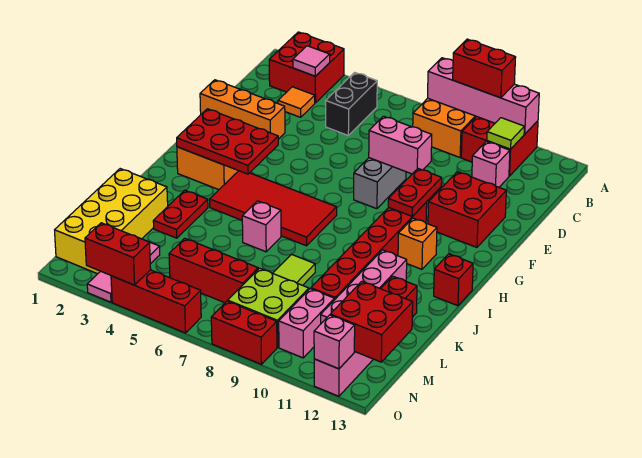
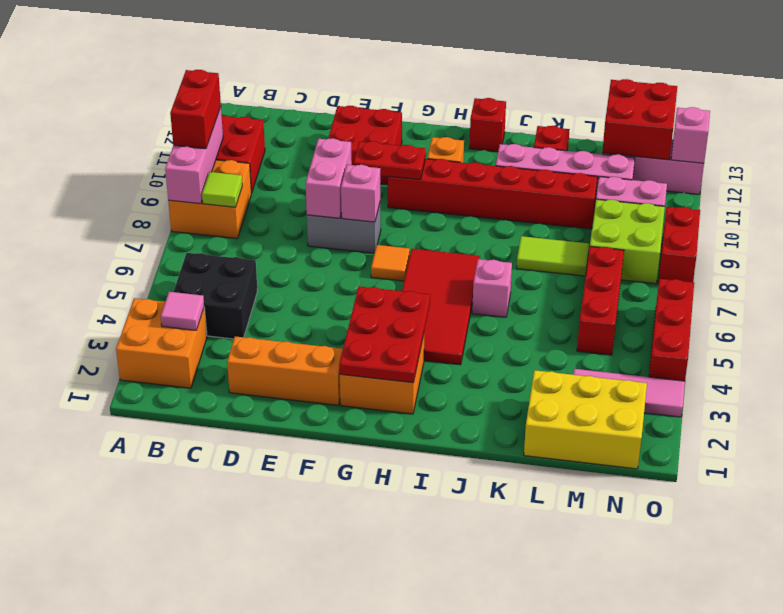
red 2x2 brick [269,32,344,103] -> orange 2x2 brick [116,298,207,388]
pink 1x4 brick [428,58,539,134] -> pink 1x3 brick [165,107,223,204]
black 1x2 brick [326,72,377,135] -> black 2x2 brick [174,253,257,339]
lime 1x1 tile [487,118,524,149] -> lime 1x1 tile moved to [202,172,242,207]
orange 1x1 tile [278,87,315,117] -> orange 1x1 tile moved to [371,245,410,281]
pink 1x1 brick [472,142,510,187] -> pink 1x1 brick moved to [341,165,380,222]
orange 1x3 brick [200,80,285,139] -> orange 1x3 brick turned to [227,336,343,405]
red 1x2 plate [153,190,208,238] -> none
yellow 2x4 brick [55,169,168,274] -> yellow 2x3 brick [524,370,647,469]
red 1x2 brick [85,223,151,285] -> none

